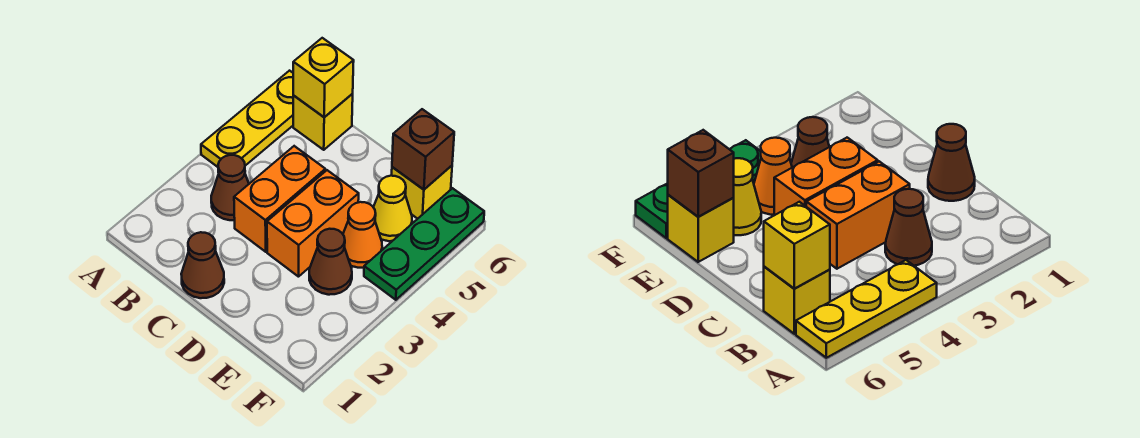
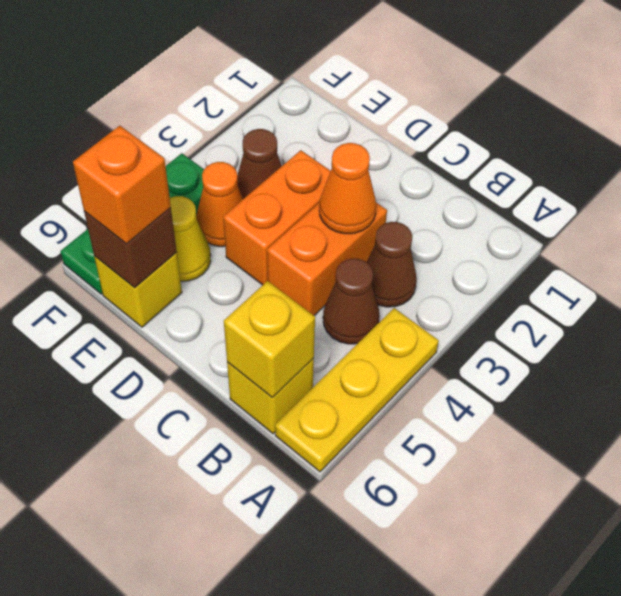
brown 1x1 cone [181,232,224,298] -> brown 1x1 cone moved to [323,258,380,344]
none -> orange 1x1 cone [319,143,376,234]
none -> orange 1x1 brick [73,126,171,244]

